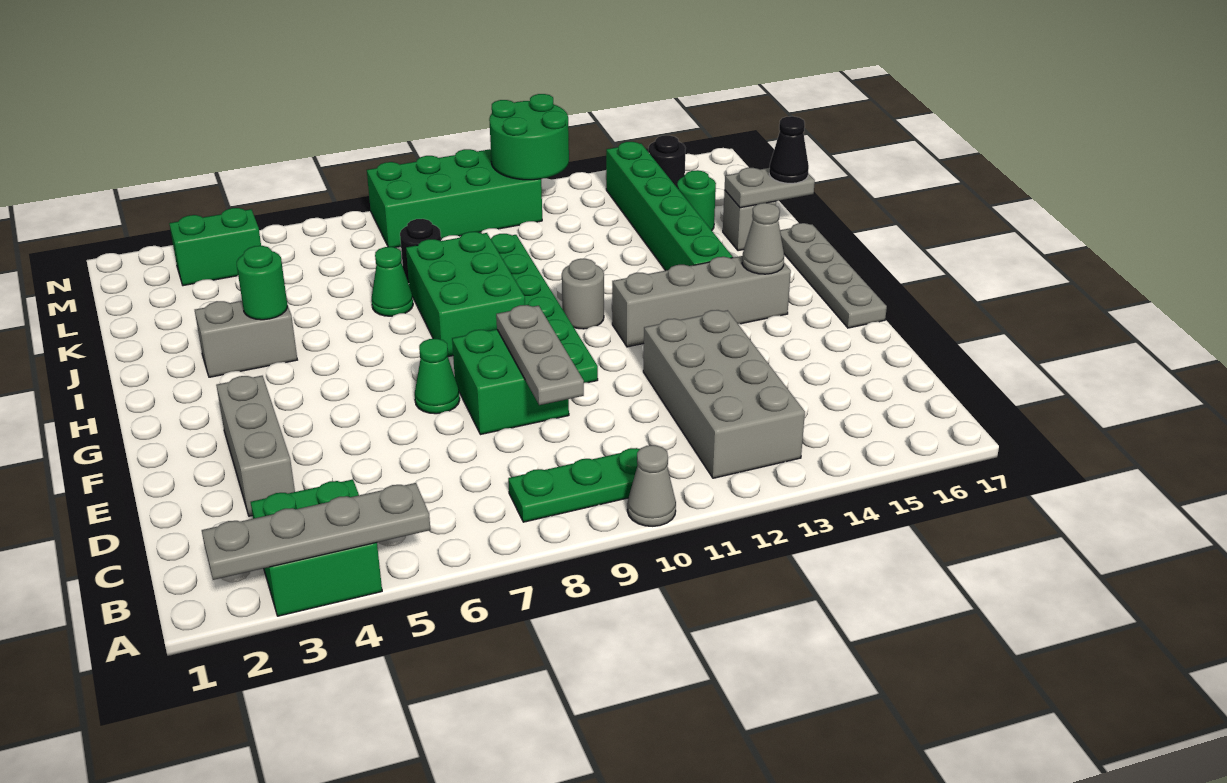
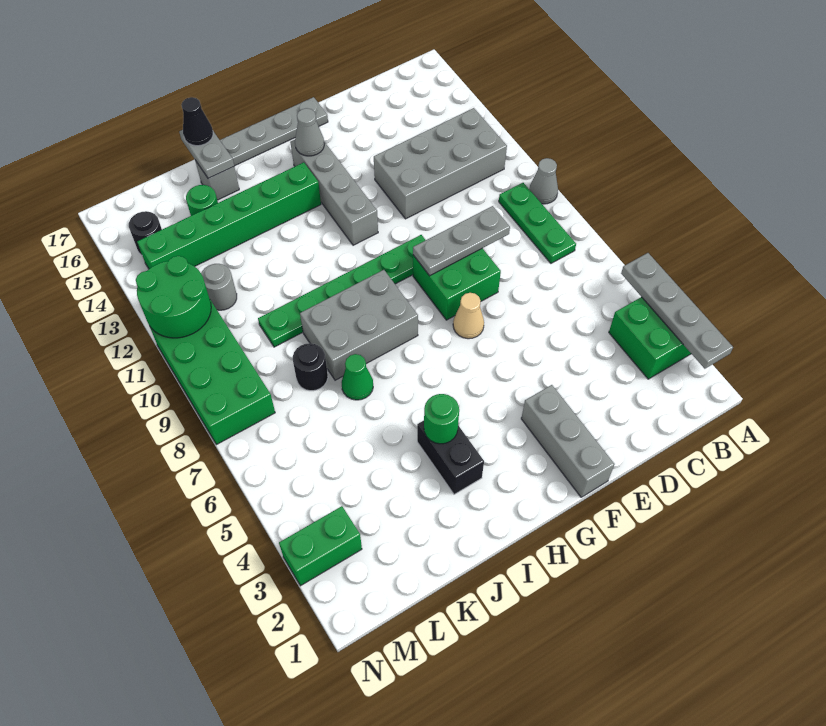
grey 1x3 brick [216,376,295,516] -> grey 1x3 brick turned to [521,385,614,497]
green 1x1 cone [415,339,460,414] -> tan 1x1 cone [453,293,484,339]
green 2x3 brick [406,232,525,357] -> grey 2x3 brick [300,270,418,380]
grey 1x1 round brick [562,259,604,329] -> grey 1x1 round brick moved to [201,264,237,310]
grey 1x2 brick [195,301,297,377] -> black 1x2 brick [417,421,484,494]
green 1x2 brick [169,208,261,286] -> green 1x2 brick turned to [279,506,362,586]

